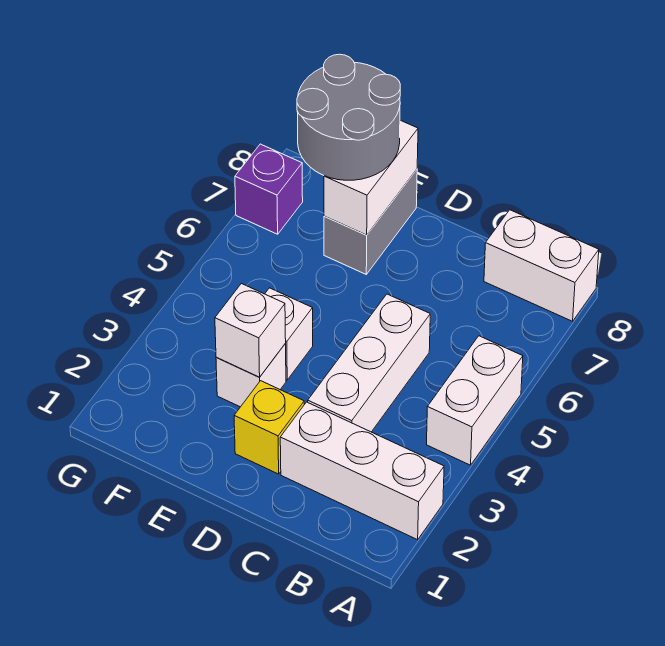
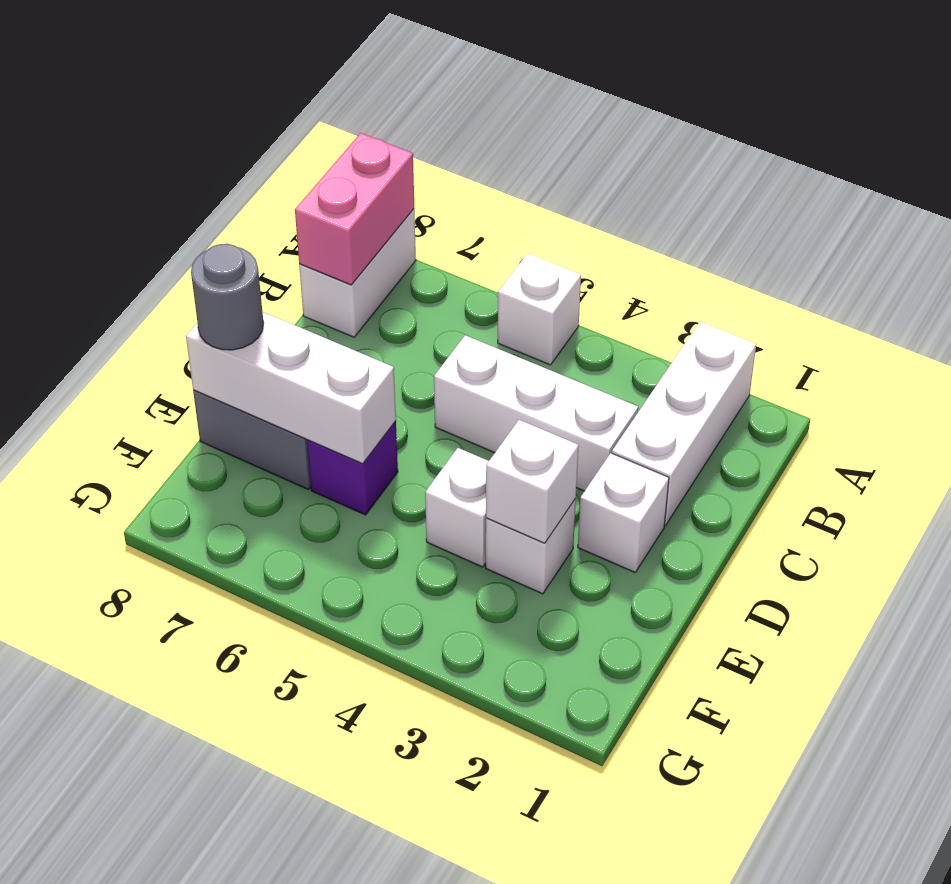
white 1x2 brick [427,336,523,465] -> white 1x1 brick [498,253,581,365]
none -> pink 1x2 brick [295,133,414,285]
yellow 1x1 brick [234,381,304,474] -> white 1x1 brick [578,453,669,572]
white 1x2 brick [324,120,418,235] -> white 1x3 brick [186,312,396,464]
grey 2x2 round brick [297,54,400,180] -> grey 1x1 round brick [191,244,264,350]
purple 1x1 brick [235,144,303,234] -> purple 1x1 brick moved to [307,421,398,515]

